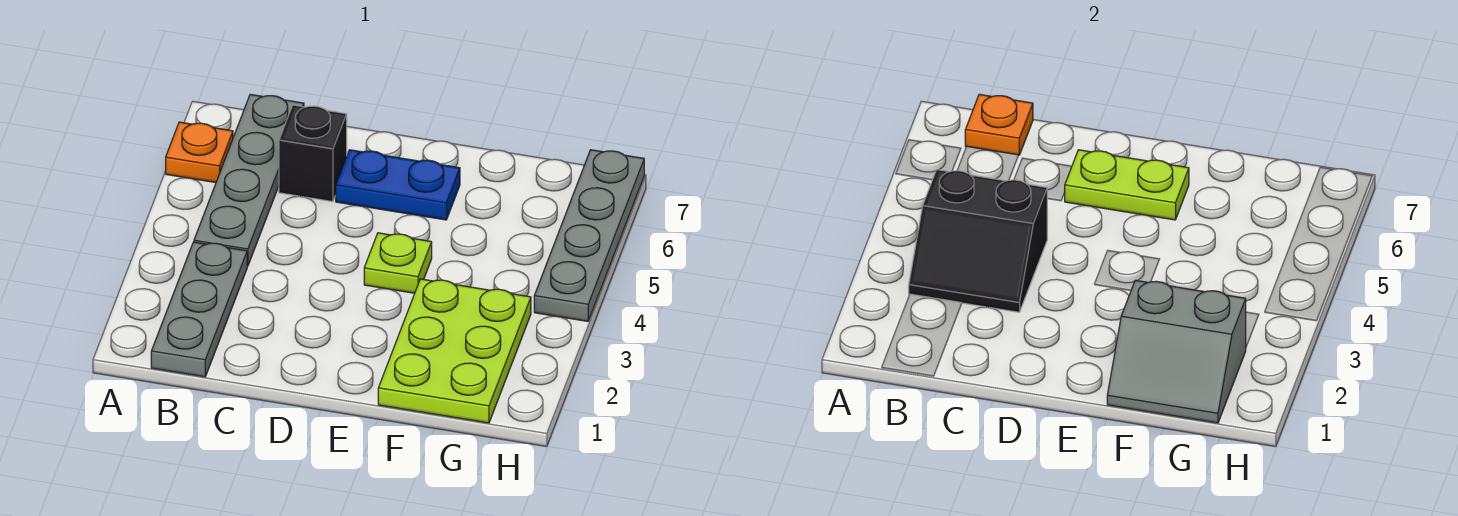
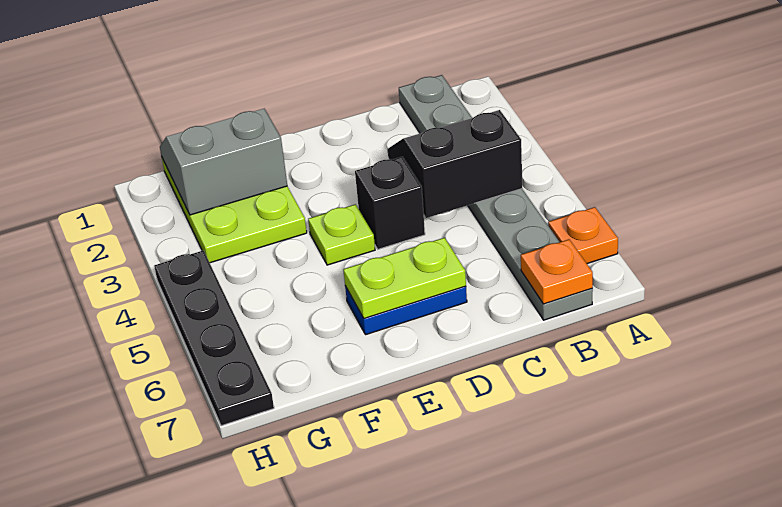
black 1x1 brick [279,105,347,202] -> black 1x1 brick moved to [355,157,425,249]
grey 1x4 plate [534,150,644,321] -> black 1x4 plate [154,250,274,426]

